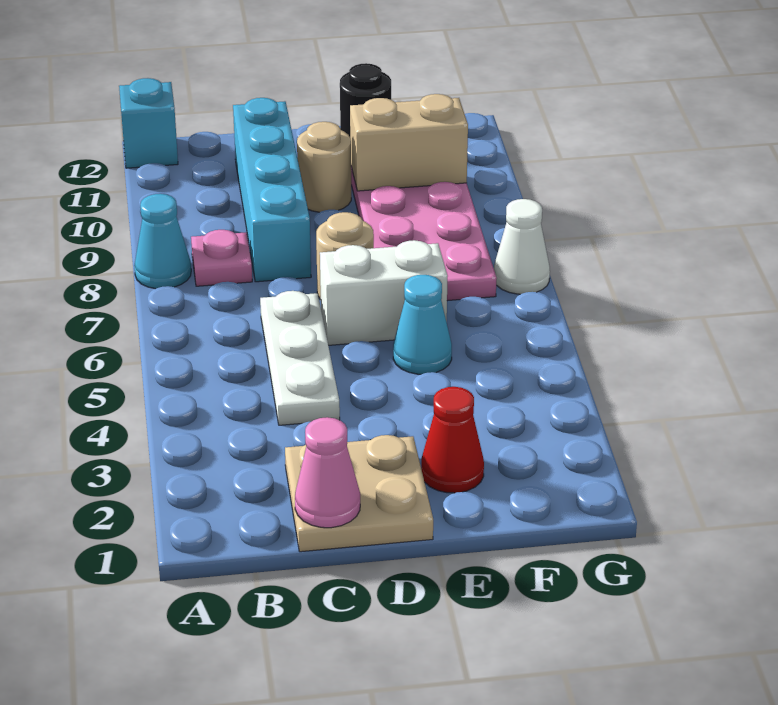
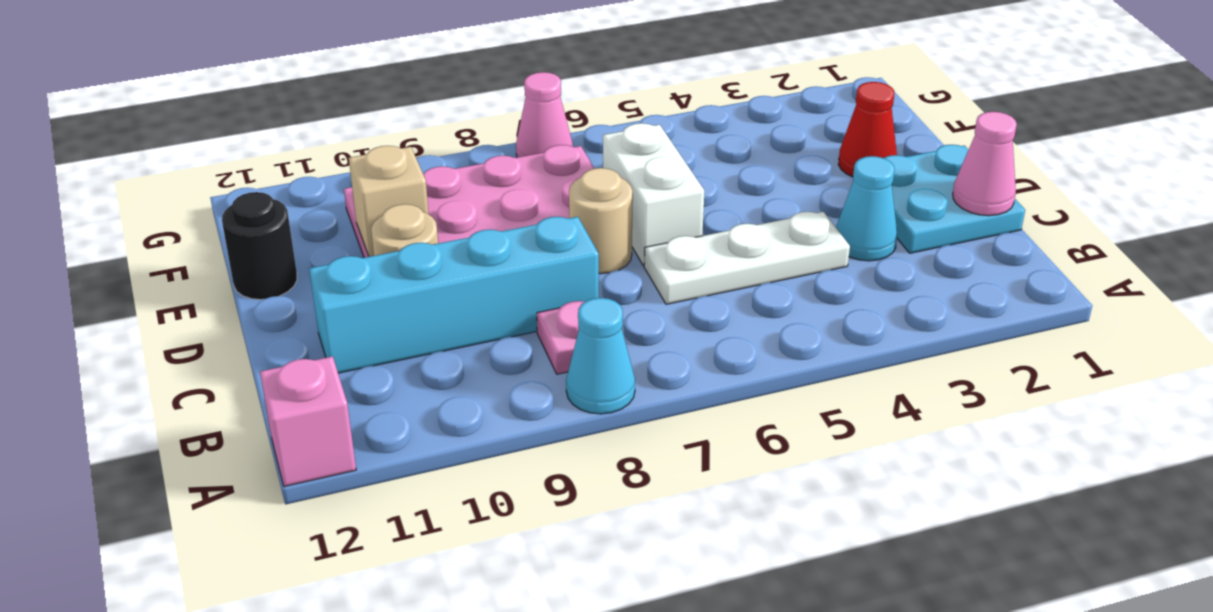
cyan 1x1 brick [119,78,178,168] -> pink 1x1 brick [260,356,356,486]
tan 2x2 plate [285,435,433,552] -> cyan 2x2 plate [884,145,1025,253]
cyan 1x1 cone [393,275,452,374] -> cyan 1x1 cone moved to [836,156,897,261]
tan 1x2 brick [350,94,468,191] -> tan 1x1 brick [349,146,429,257]
white 1x1 cone [494,199,550,294] -> pink 1x1 cone [516,72,573,157]

